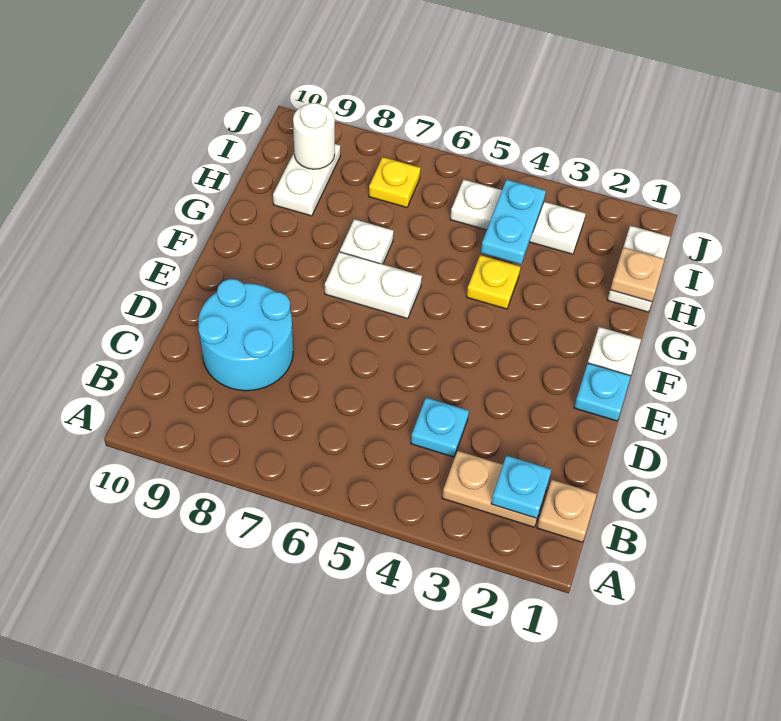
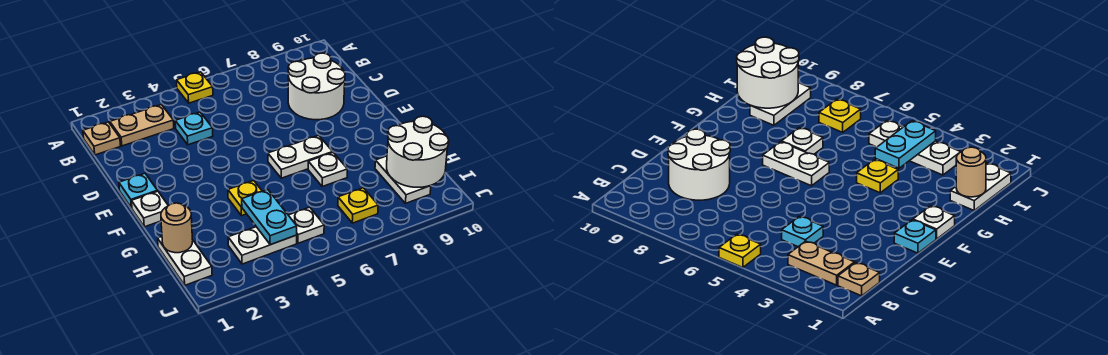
none -> yellow 1x1 plate [177,72,213,103]
cyan 1x1 plate [491,455,552,518] -> none
cyan 2x2 round brick [198,279,293,391] -> white 2x2 round brick [288,53,345,120]
tan 1x1 plate [610,247,665,302] -> tan 1x1 round brick [161,203,193,253]
white 1x1 round brick [293,103,335,169] -> white 2x2 round brick [387,116,449,187]

